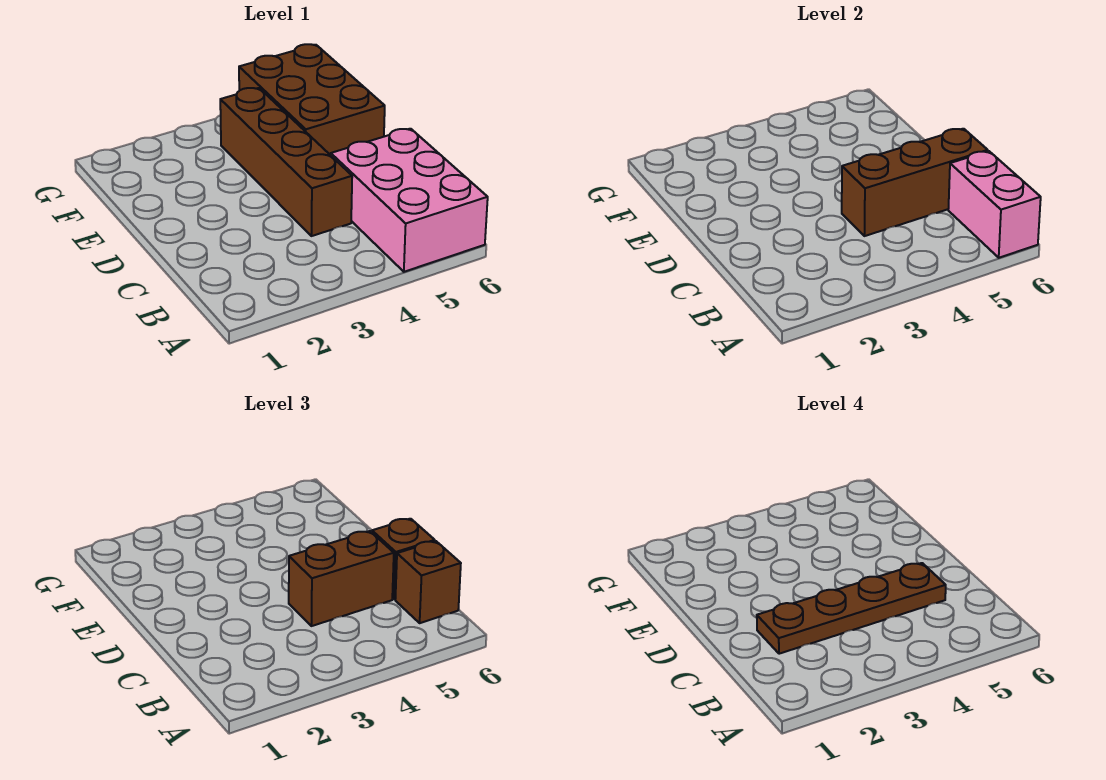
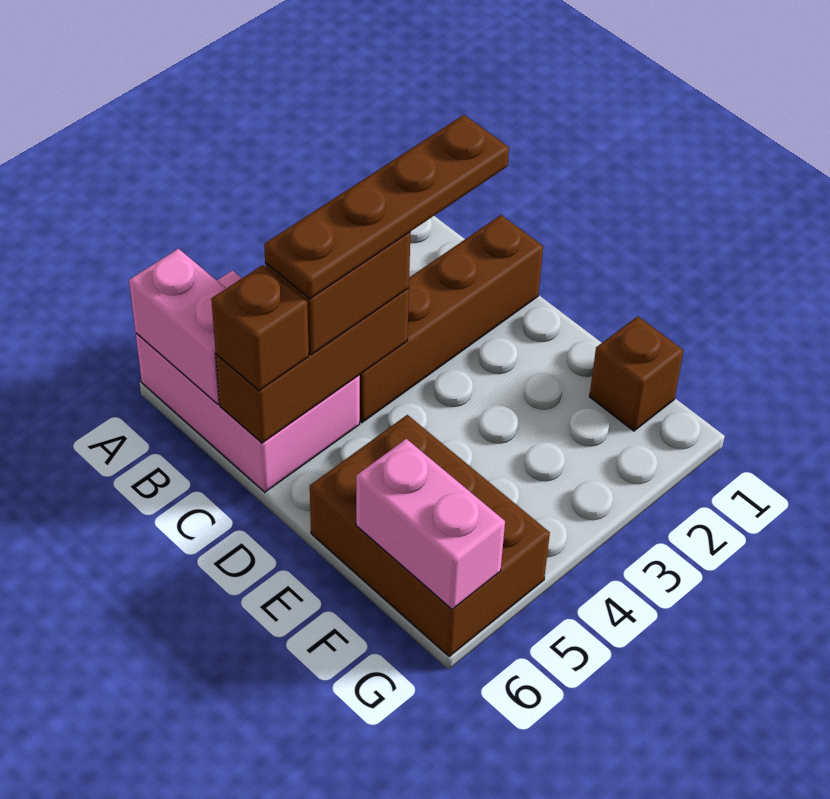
brown 1x1 brick [395,541,461,623] -> brown 1x1 brick moved to [589,316,684,431]
brown 1x4 brick [220,88,352,236] -> brown 1x4 brick turned to [360,215,543,423]
none -> pink 1x2 brick [356,439,505,609]

